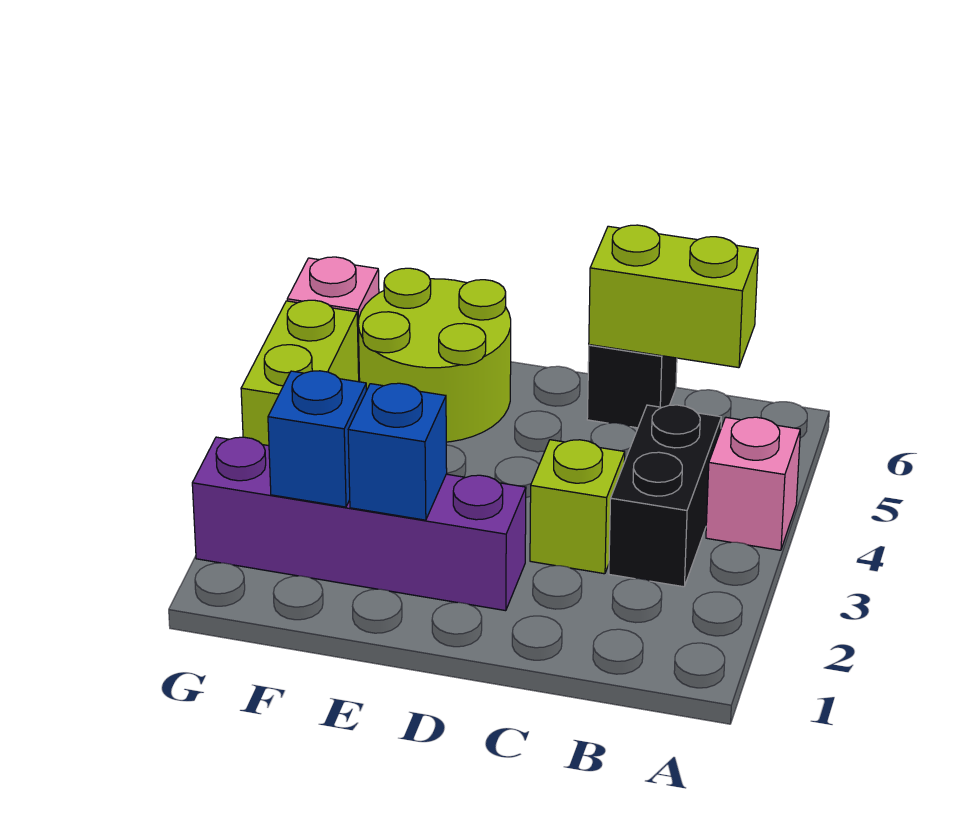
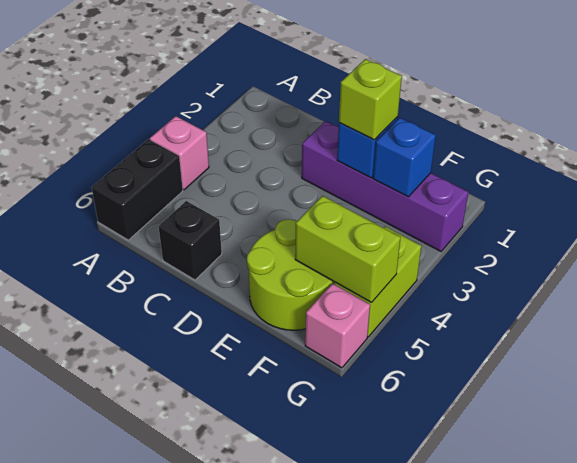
black 1x2 brick [609,405,721,587] -> black 1x2 brick moved to [92,139,183,240]
lime 1x2 brick [589,225,758,368] -> lime 1x2 brick moved to [295,196,401,302]
lime 1x1 brick [530,440,625,574] -> lime 1x1 brick moved to [339,59,402,140]

